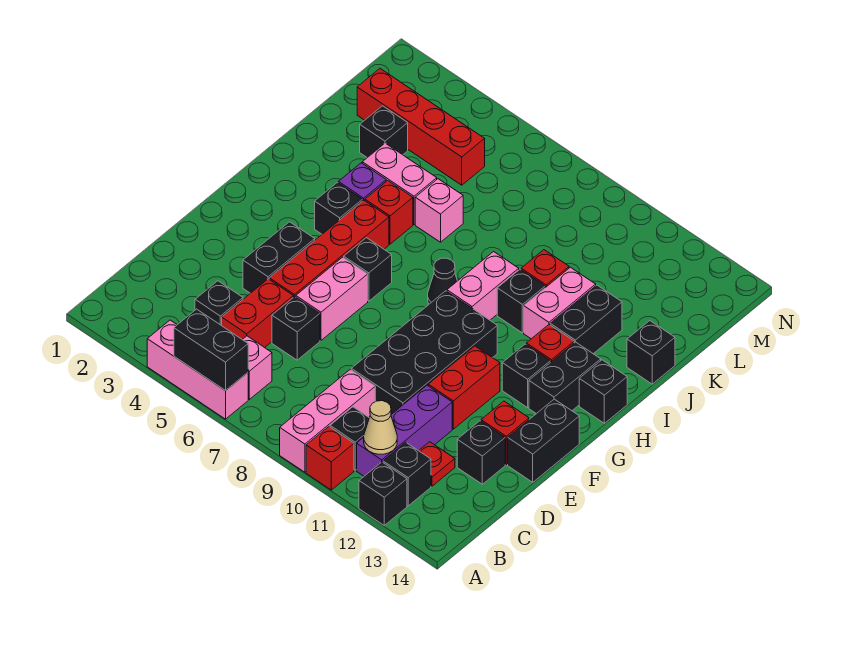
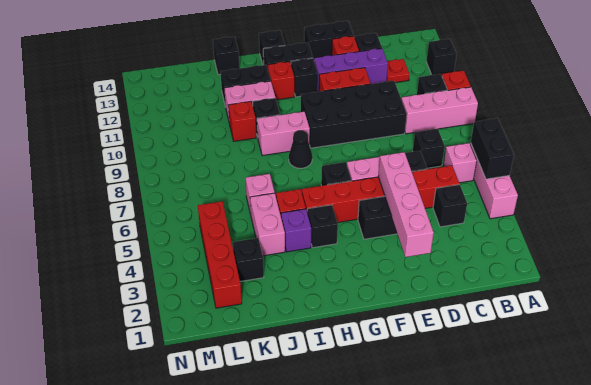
purple 1x3 brick [357,385,452,476] -> purple 1x3 brick moved to [314,48,388,92]
tan 1x1 cone [364,401,397,454] -> none
black 1x1 brick [383,442,431,506] -> black 1x1 brick moved to [413,129,445,168]
none -> pink 1x4 brick [378,152,434,257]

